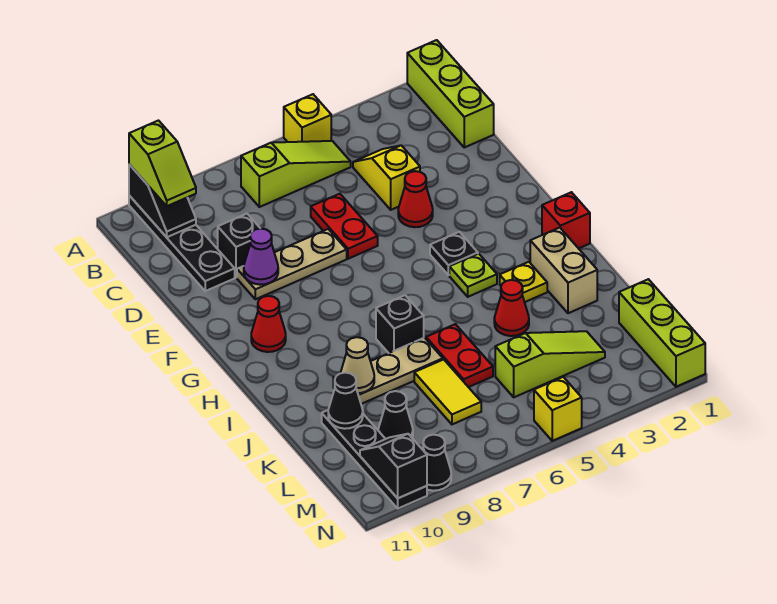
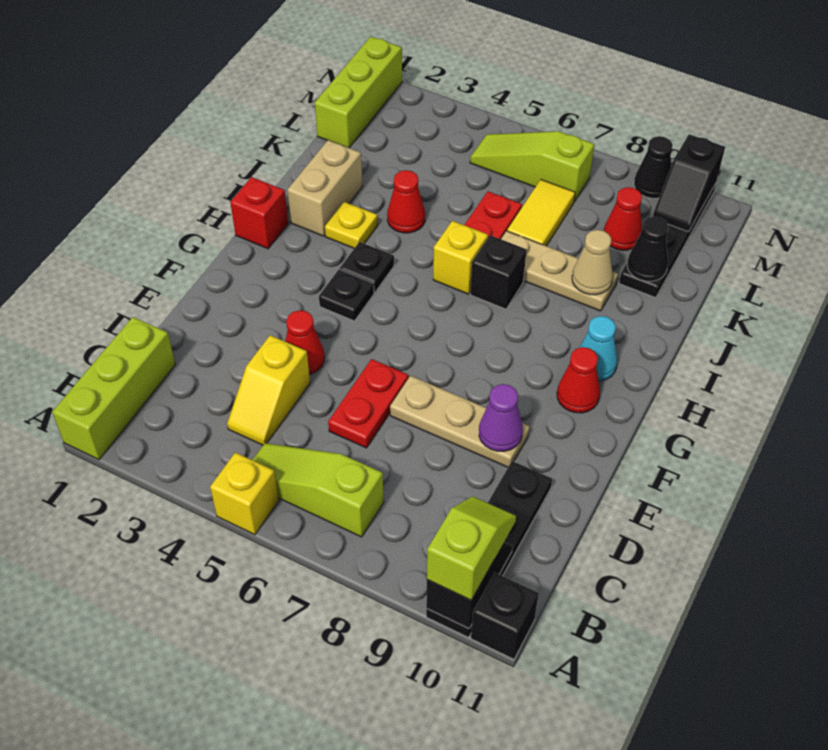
black 1x1 brick [218,214,260,278] -> black 1x1 brick moved to [471,573,539,659]
lime 1x1 plate [449,254,497,297] -> black 1x1 plate [340,242,394,292]
none -> cyan 1x1 cone [580,316,617,381]
lime 1x3 slope [495,331,605,397] -> lime 1x3 slope moved to [470,131,594,202]
black 1x1 cone [378,391,413,439] -> red 1x1 cone [604,187,642,250]
yellow 1x1 brick [534,377,582,441] -> yellow 1x1 brick moved to [433,221,488,294]

